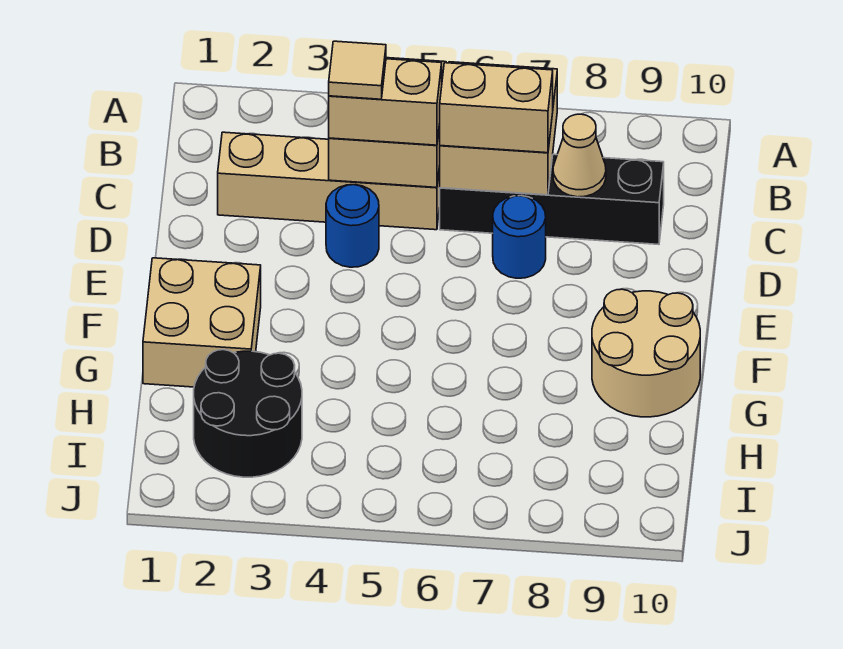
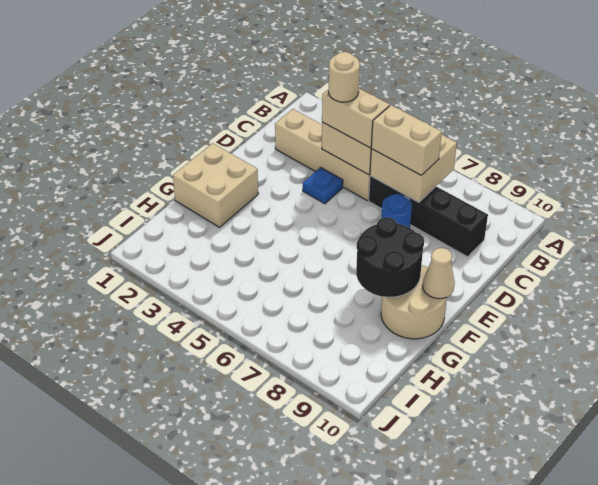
tan 1x1 tile [329,41,386,99] -> tan 1x1 round brick [329,52,360,102]
tan 1x1 cone [553,114,606,197] -> tan 1x1 cone moved to [423,248,455,299]
blue 1x1 round brick [326,185,379,267] -> blue 1x1 plate [303,168,343,204]
black 2x2 round brick [194,350,302,477] -> black 2x2 round brick moved to [356,217,424,297]

